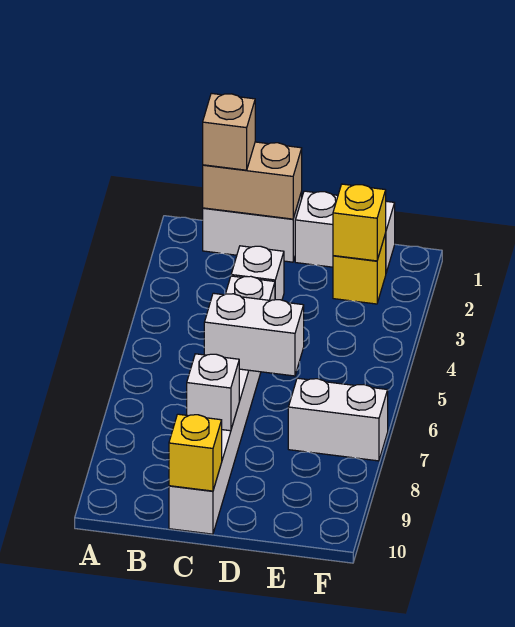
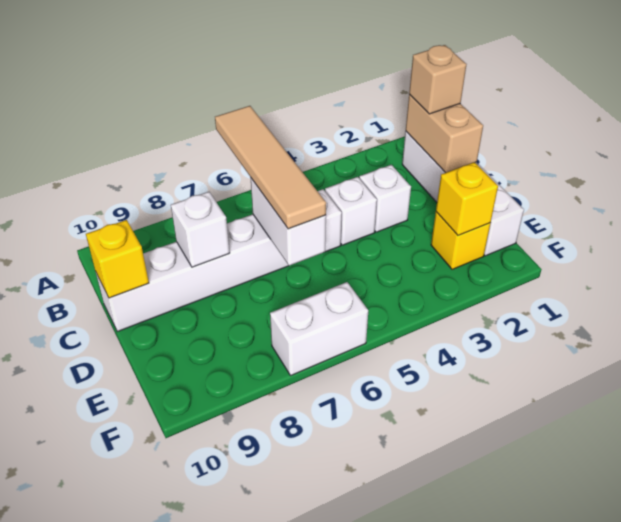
none -> tan 1x4 tile [215,106,326,229]
white 1x2 brick [288,378,388,461] -> white 1x2 brick turned to [270,282,368,376]

